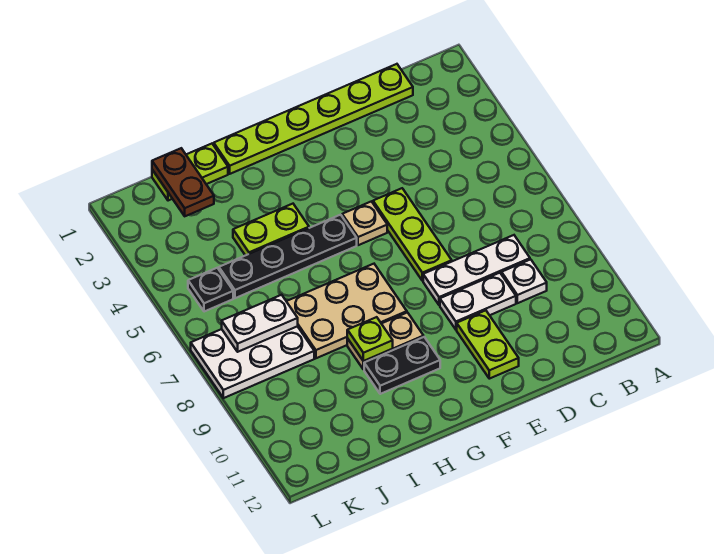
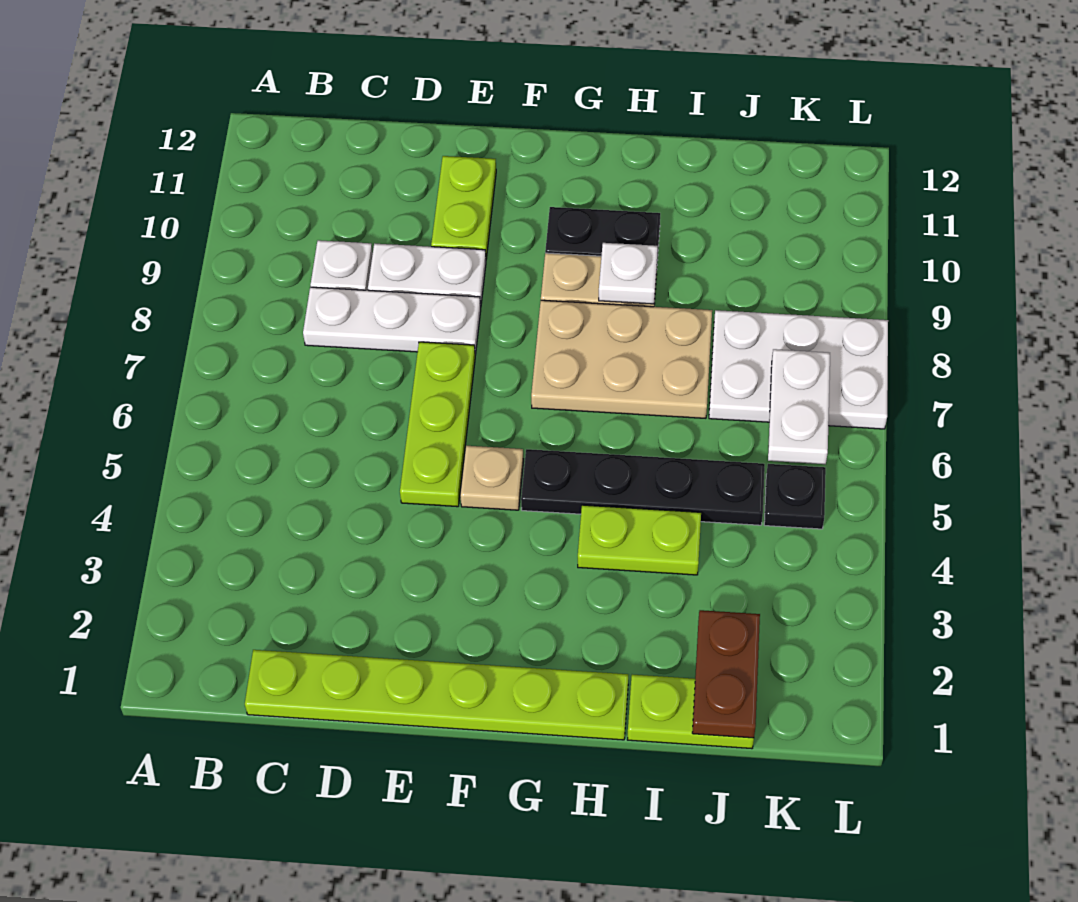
lime 1x1 plate [347,317,393,361] -> white 1x1 plate [599,243,658,304]
white 1x2 plate [222,295,298,352] -> white 1x2 plate turned to [768,349,830,464]

